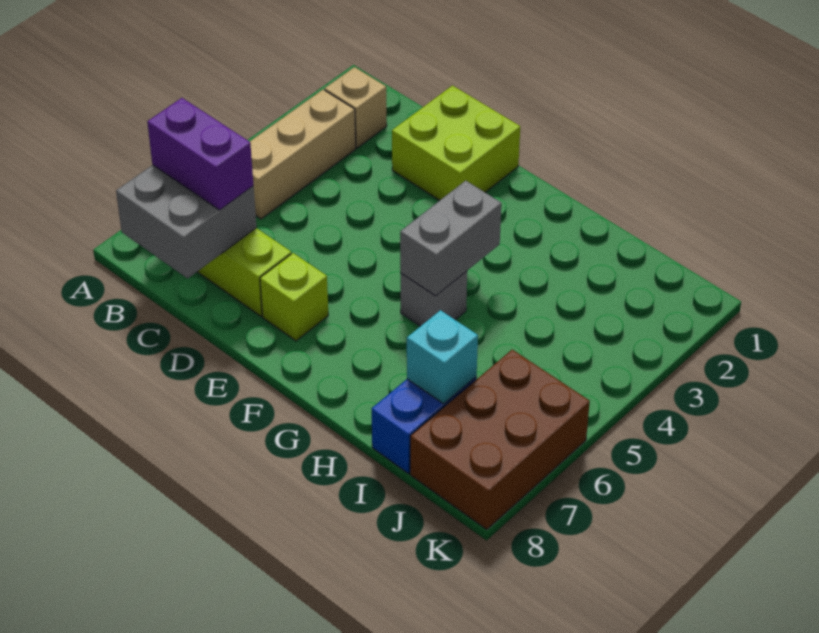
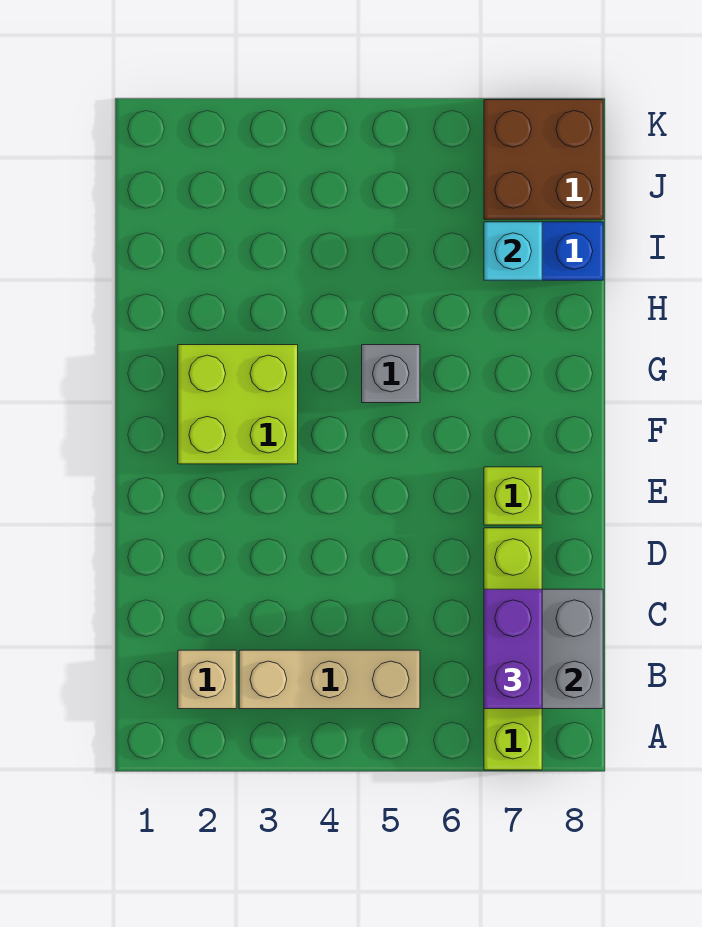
lime 2x2 brick [392,86,520,200] -> lime 2x2 brick moved to [178,345,298,464]
grey 1x2 brick [400,181,501,296] -> none
brown 2x3 brick [410,350,590,529] -> brown 2x2 brick [484,100,603,219]

